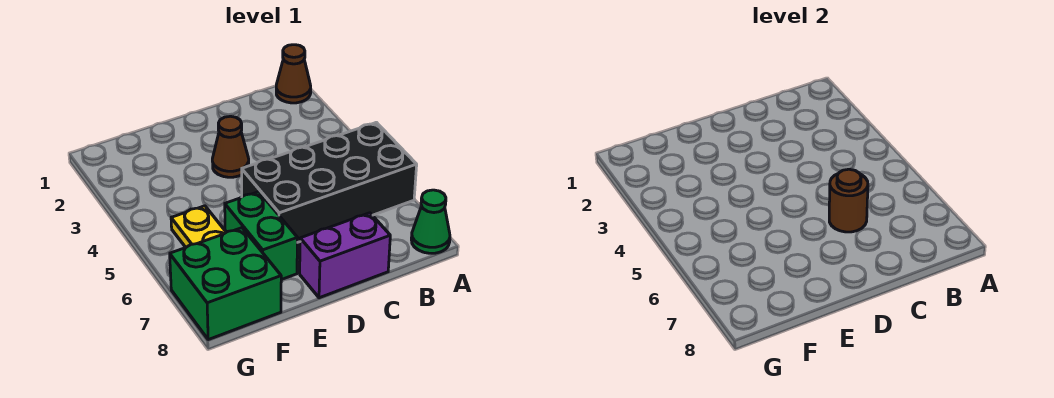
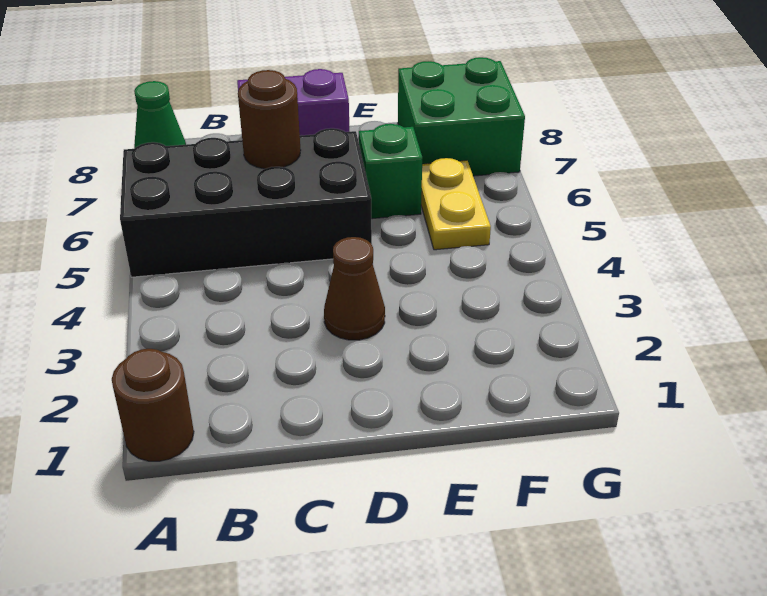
brown 1x1 cone [276,45,311,103] -> brown 1x1 round brick [112,349,194,461]
green 1x2 brick [225,192,297,280] -> green 1x1 brick [359,124,422,219]

